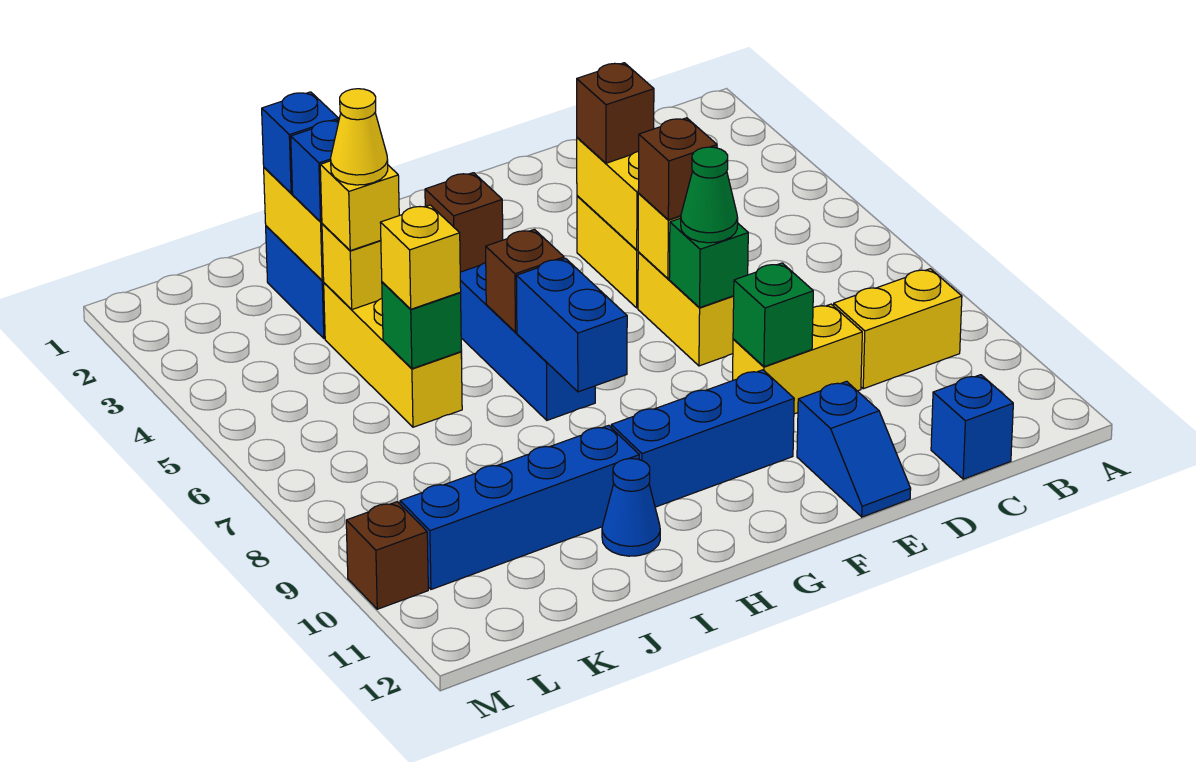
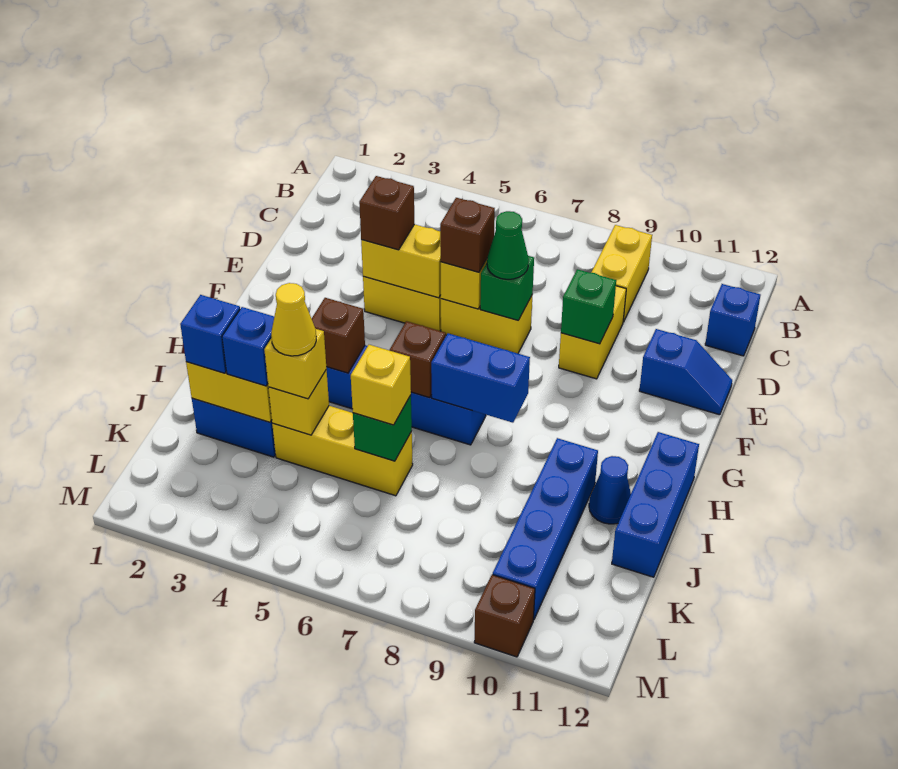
blue 1x3 brick [611,370,794,507] -> blue 1x3 brick moved to [612,432,699,577]

